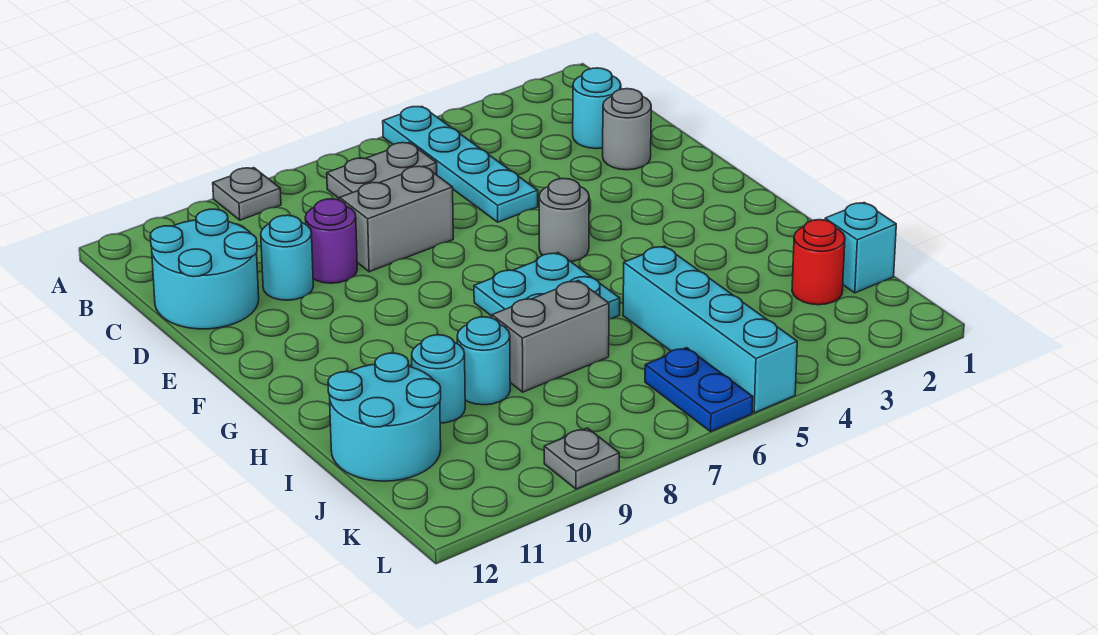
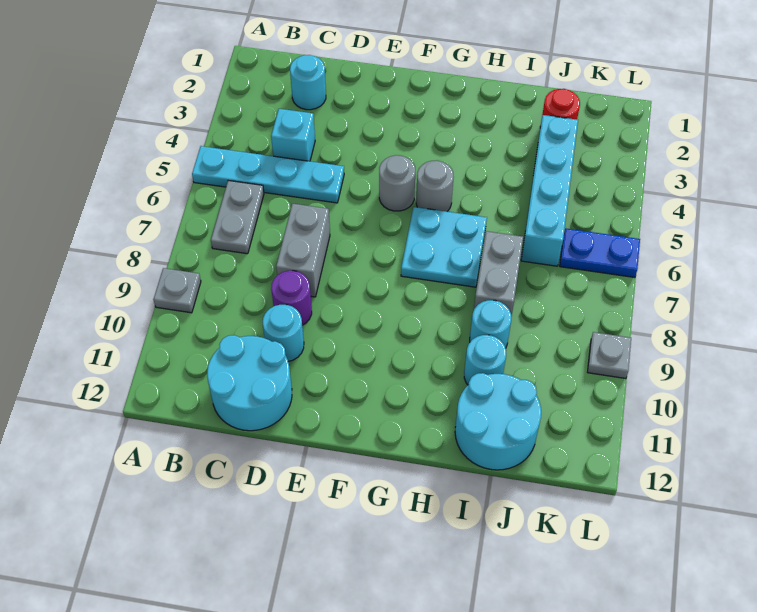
grey 1x1 round brick [603,89,651,170] -> grey 1x1 round brick moved to [416,161,454,211]
cyan 1x4 brick [623,246,797,413] -> cyan 1x4 brick turned to [521,115,578,266]
cyan 1x1 brick [825,203,896,293] -> cyan 1x1 brick moved to [271,109,315,161]

